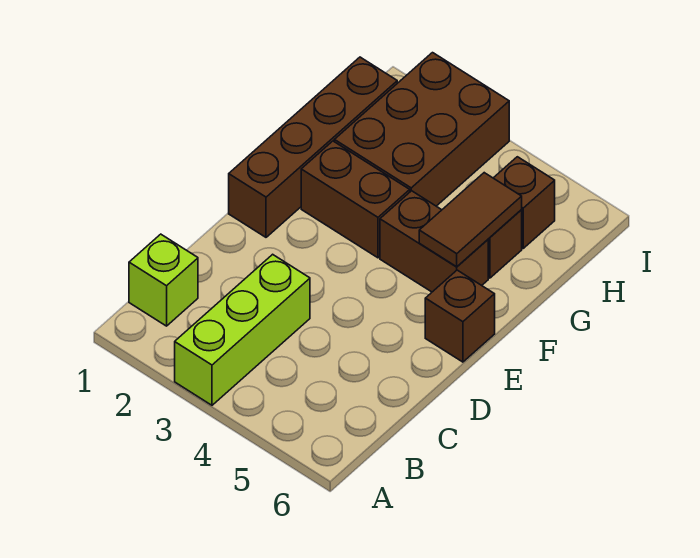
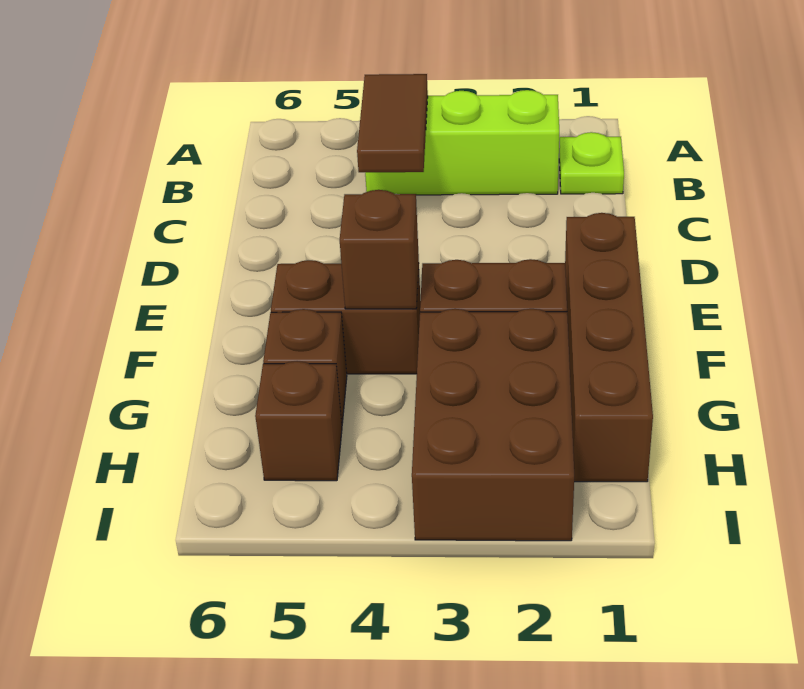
lime 1x3 brick [175,254,310,405] -> lime 1x3 brick turned to [365,90,559,195]
lime 1x1 brick [129,234,198,326] -> lime 1x1 plate [559,132,624,194]
brown 1x1 brick [425,270,495,362] -> brown 1x1 brick moved to [340,190,419,309]
brown 1x2 tile [419,173,522,267] -> brown 1x2 tile moved to [357,74,428,172]

